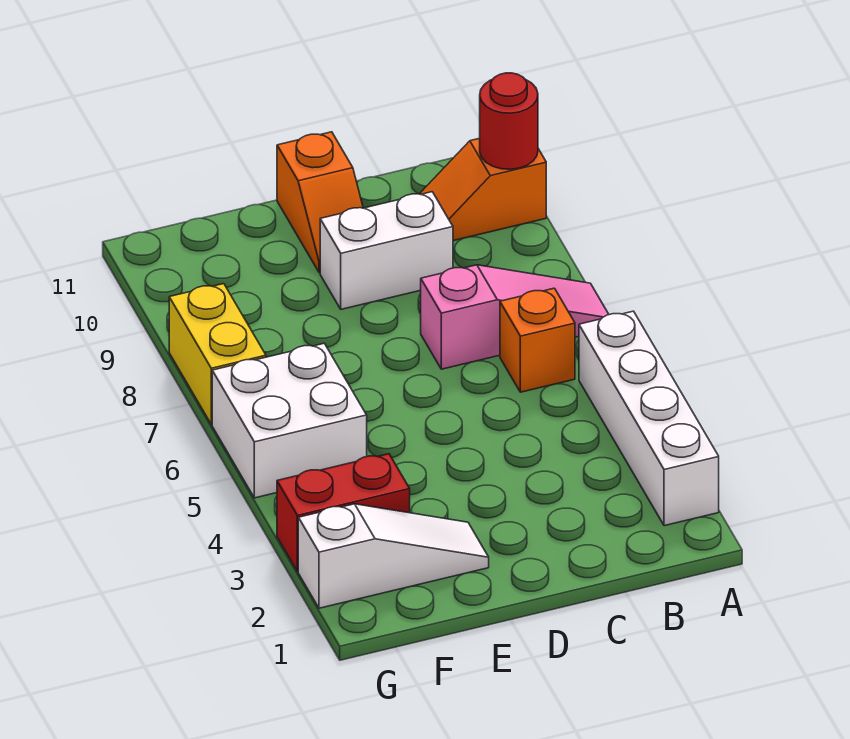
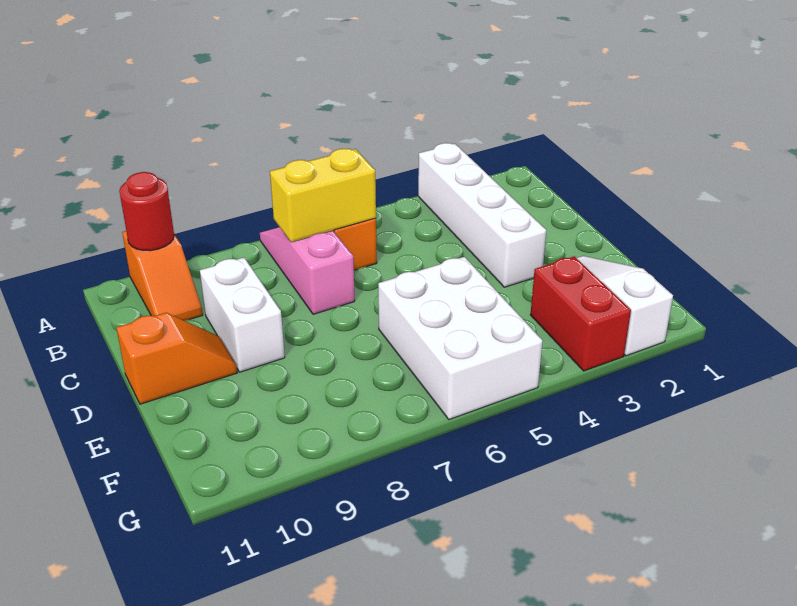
white 1x4 brick [579,311,719,526] -> white 1x4 brick turned to [418,143,547,287]
white 2x2 brick [212,343,367,498] -> white 2x3 brick [378,257,543,419]
yellow 1x2 brick [169,284,266,424] -> yellow 1x2 brick moved to [270,149,376,242]

